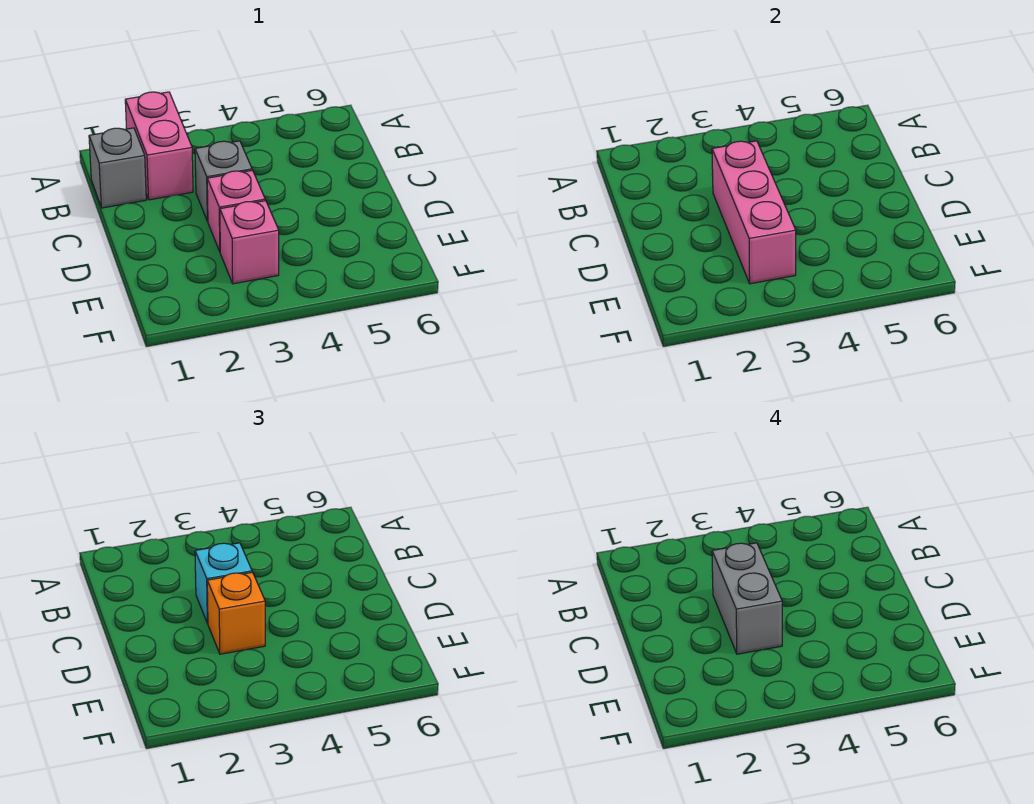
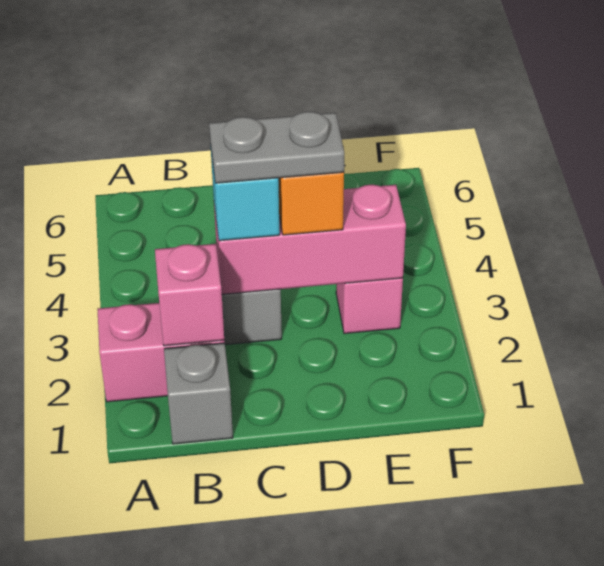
grey 1x2 brick [712,543,782,654] -> grey 1x2 plate [209,111,344,183]
pink 1x1 brick [207,170,265,251] -> pink 1x1 brick moved to [155,244,224,346]

